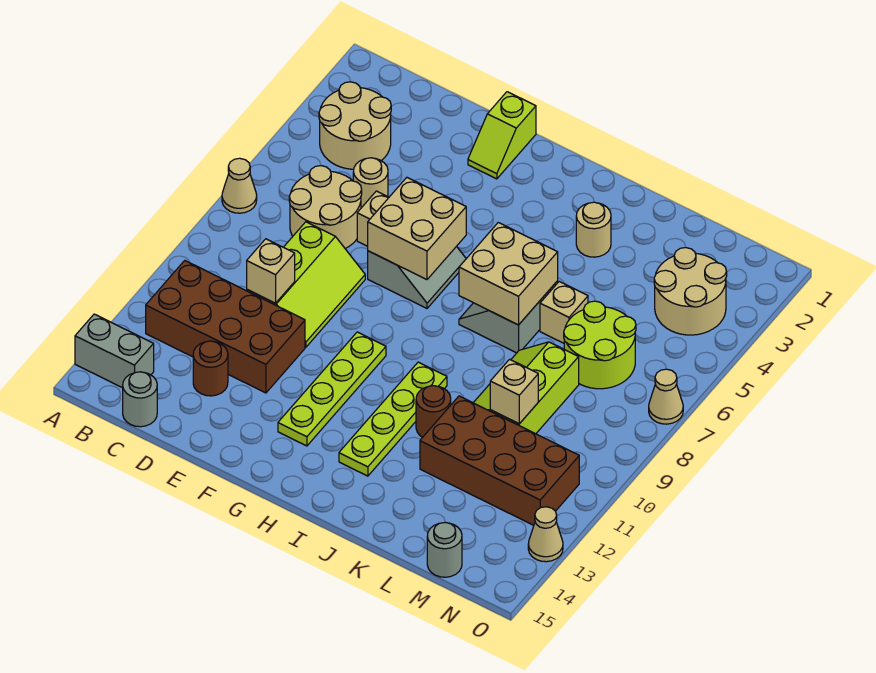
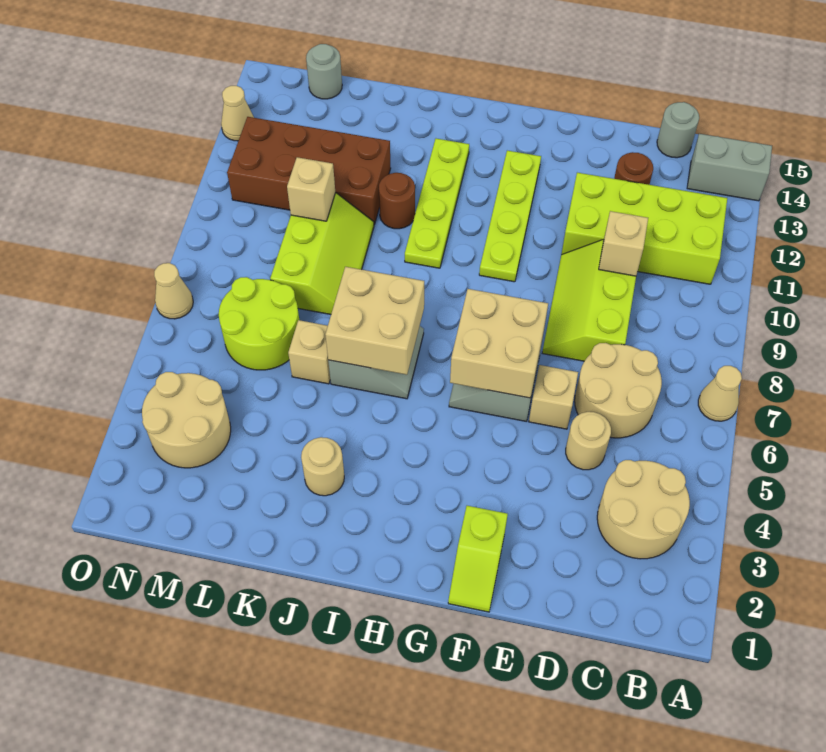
brown 2x4 brick [146,261,305,393] -> lime 2x4 brick [561,173,727,284]
lime 1x2 slope [468,92,536,179] -> lime 1x2 slope turned to [448,506,508,612]

